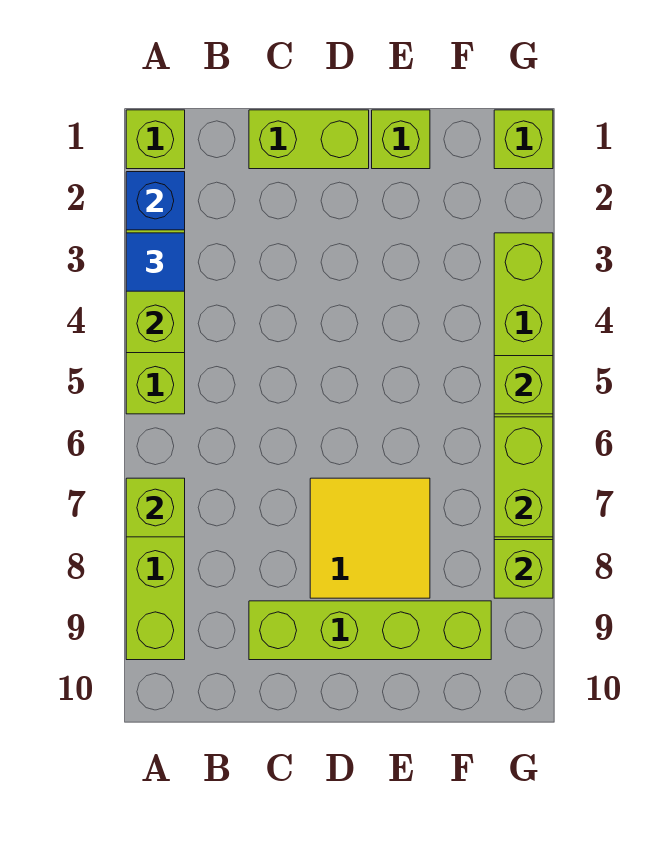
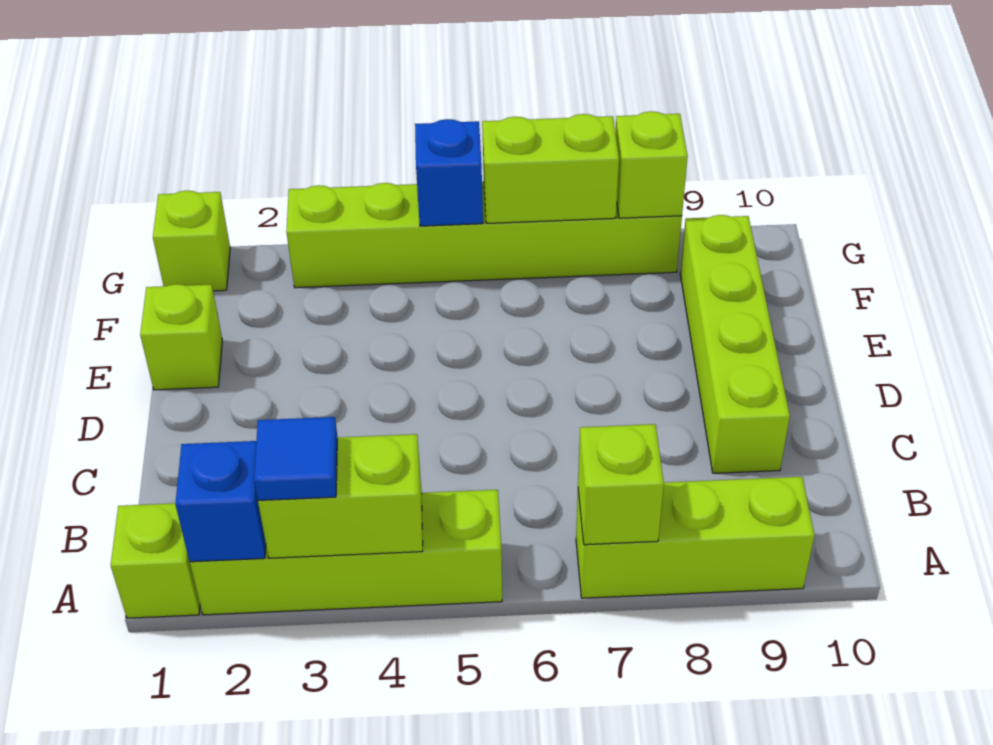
lime 1x2 brick [249,110,369,169] -> none
yellow 2x2 tile [310,478,430,598] -> none
lime 1x1 brick [494,356,553,414] -> blue 1x1 brick [415,119,483,226]

